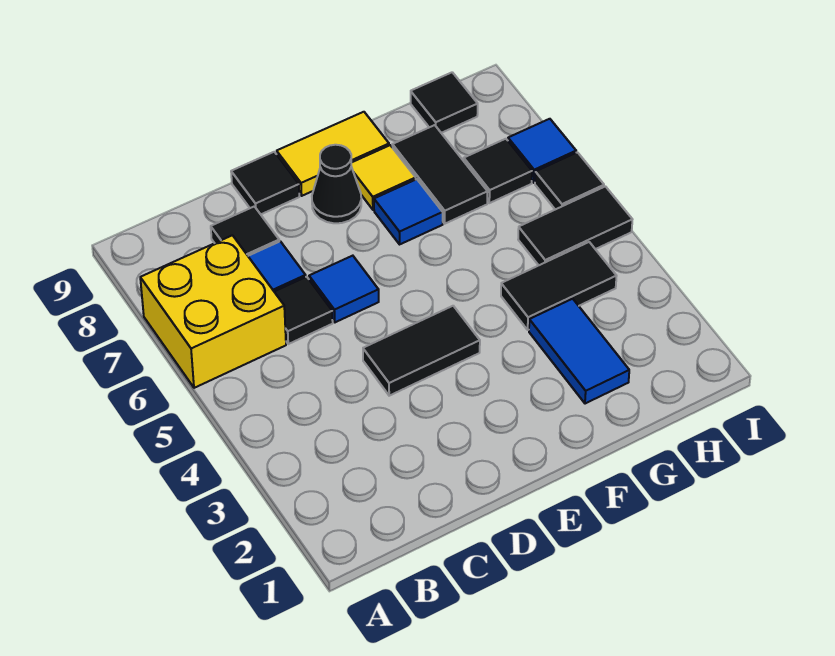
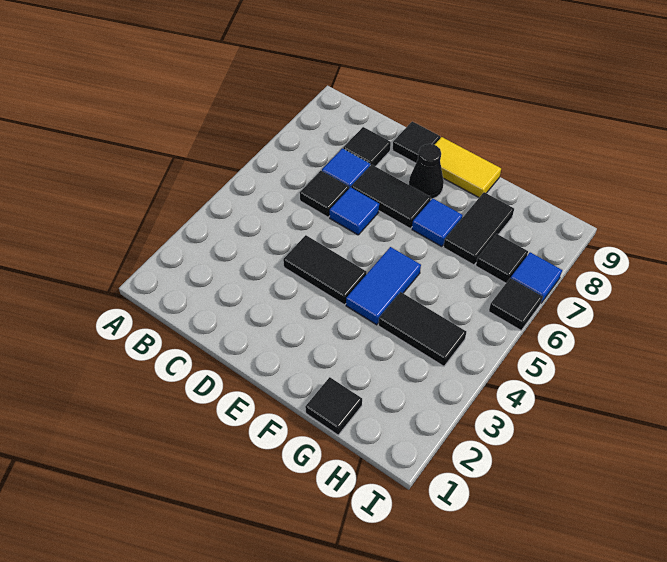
yellow 2x2 brick [140,235,286,388] -> none
yellow 1x1 tile [351,145,416,210] -> none
blue 1x2 tile [529,299,629,404] -> blue 1x2 tile moved to [346,247,421,325]
black 1x2 tile [518,186,632,265] -> black 1x2 tile moved to [351,165,431,228]
black 1x1 tile [411,72,478,133] -> black 1x1 tile moved to [305,377,362,435]

